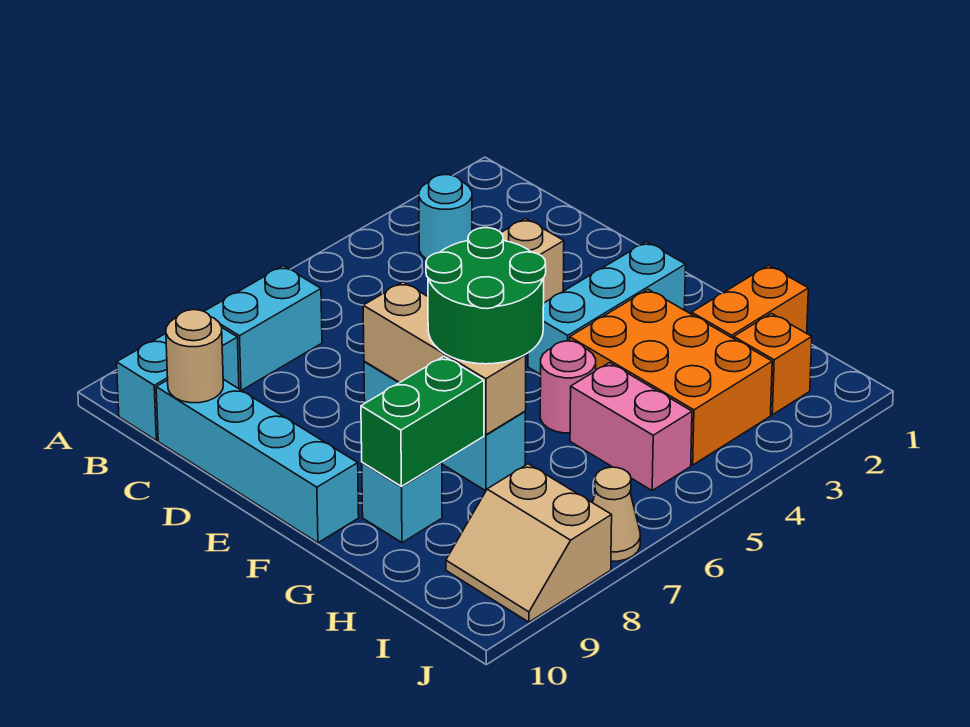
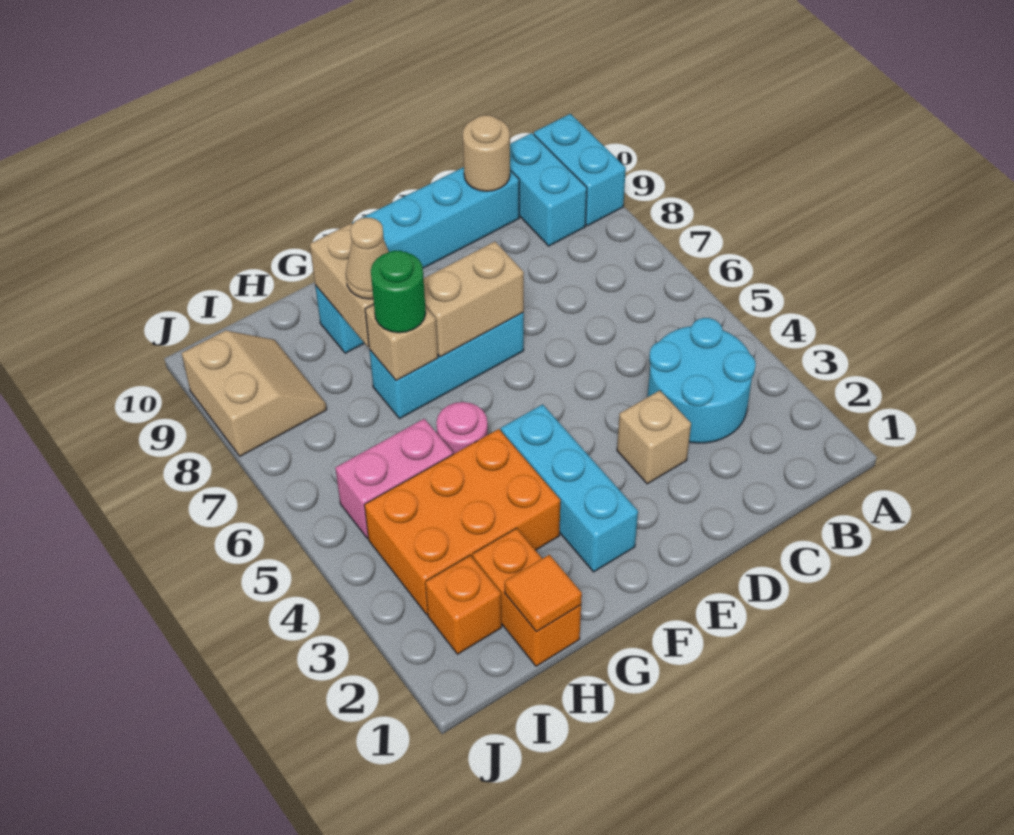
cyan 1x1 round brick [419,175,472,259] -> cyan 2x2 round brick [648,318,756,443]
cyan 1x2 brick [204,266,322,391] -> cyan 1x2 brick moved to [534,114,626,226]
green 2x2 round brick [426,228,546,364] -> green 1x1 round brick [371,251,426,333]
green 1x2 brick [361,356,484,486] -> tan 1x2 brick [310,223,374,347]
none -> orange 1x1 tile [505,555,582,632]
tan 2x2 slope [446,464,612,622] -> tan 2x2 slope turned to [182,331,327,456]
tan 1x1 cone [593,467,640,561] -> tan 1x1 cone moved to [346,217,389,299]

